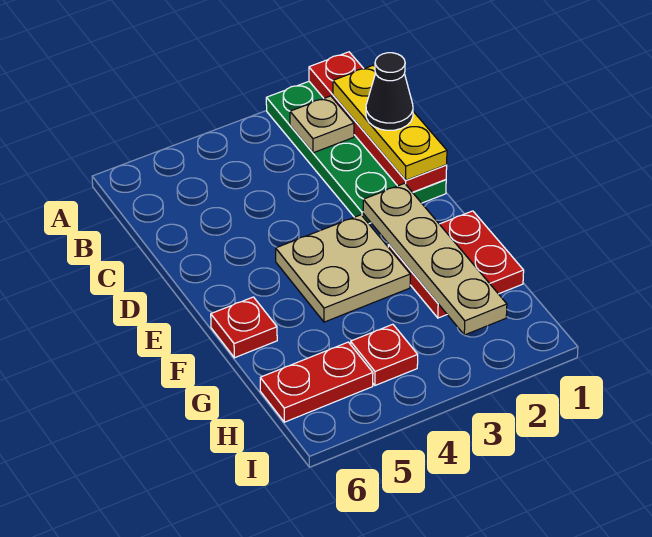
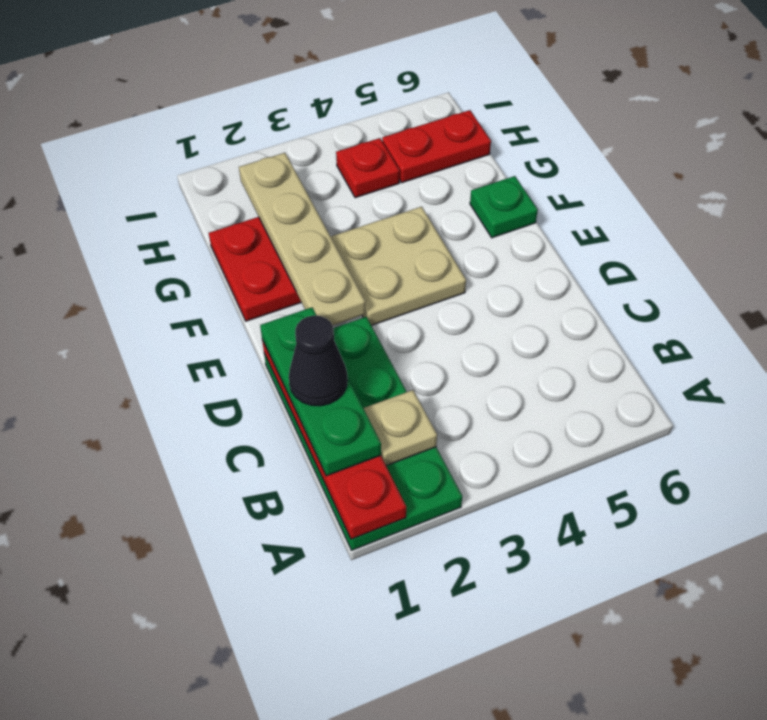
yellow 1x3 plate [333,65,447,180] -> green 1x3 plate [260,307,381,476]
red 1x1 plate [211,297,277,358] -> green 1x1 plate [470,176,538,238]

